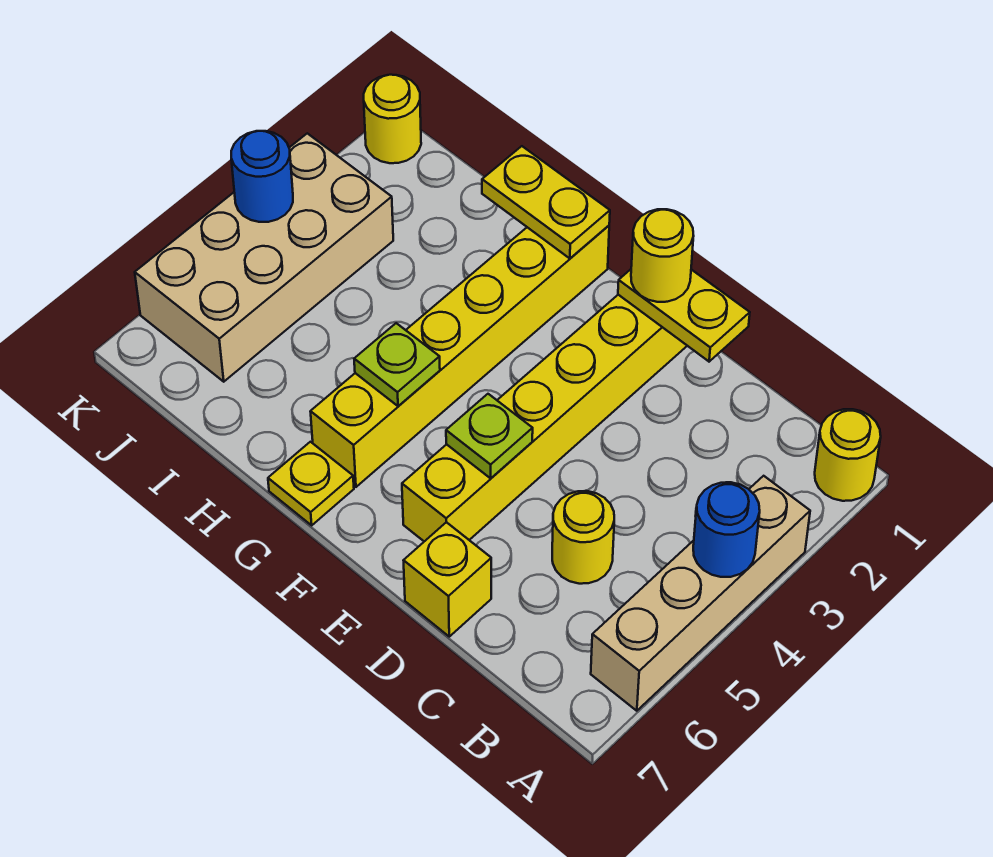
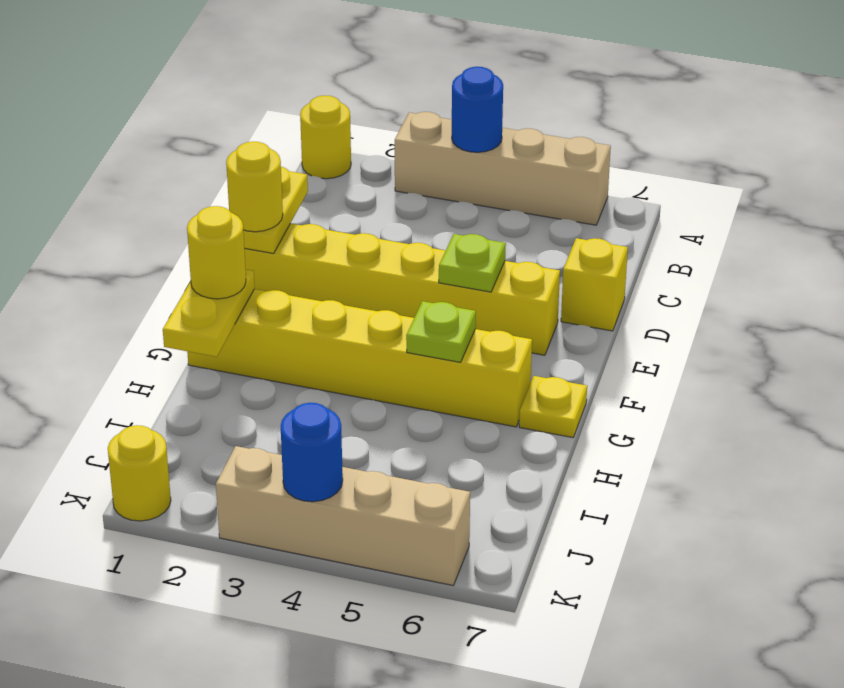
yellow 1x1 round brick [552,491,614,584] -> yellow 1x1 round brick moved to [187,206,246,299]
tan 2x4 brick [135,133,393,382] -> tan 1x4 brick [216,446,470,585]

